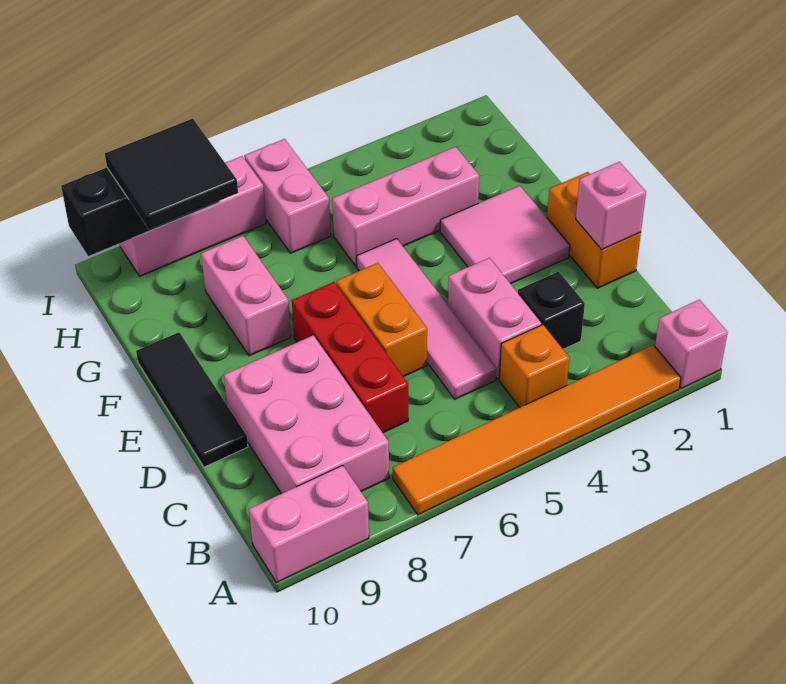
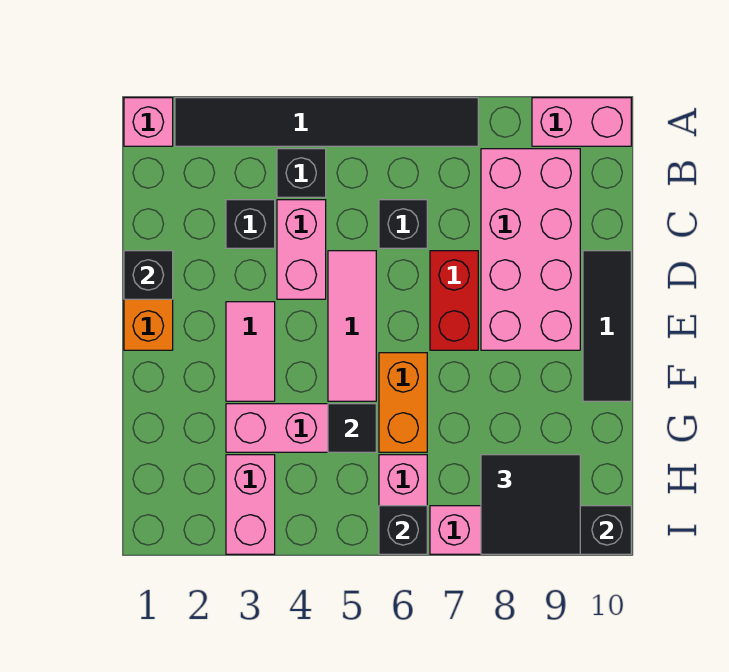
orange 1x6 tile [393,345,681,515] -> black 1x6 tile [175,98,478,146]
orange 1x1 brick [499,325,569,407] -> black 1x1 brick [277,149,326,197]
pink 2x3 brick [224,335,389,494] -> pink 2x4 brick [481,149,580,350]
pink 1x4 tile [357,239,497,399] -> pink 1x3 tile [328,251,376,401]
none -> black 1x1 brick [379,200,427,248]
red 1x3 brick [292,282,408,433] -> red 1x2 brick [430,251,478,350]
pink 1x1 brick [576,162,646,250] -> black 1x1 brick [124,251,173,299]
orange 1x2 brick [336,263,427,377] -> orange 1x2 brick moved to [379,353,427,452]
pink 2x2 tile [440,186,570,284] -> pink 1x2 tile [226,302,275,401]
pink 1x2 brick [201,236,291,356] -> pink 1x2 brick moved to [226,455,275,554]
none -> black 1x1 tile [328,404,376,452]
none -> black 1x1 brick [379,506,427,554]

